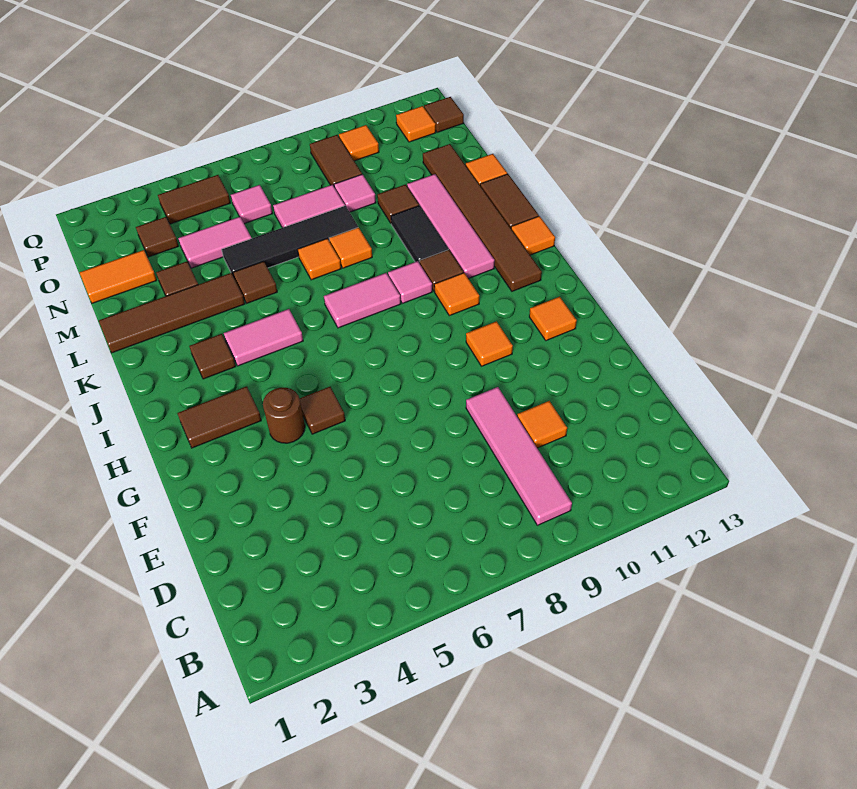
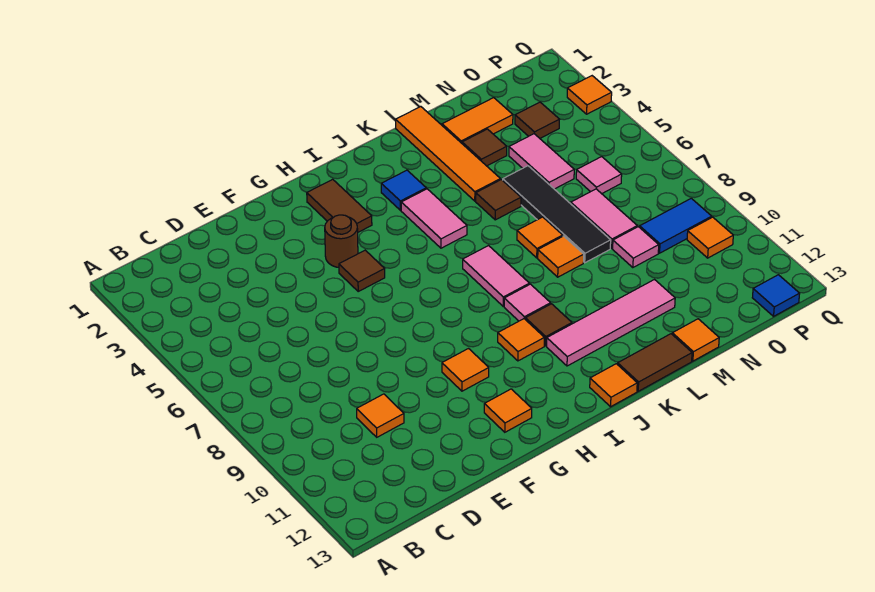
pink 1x4 tile [466,387,572,525] -> none
brown 1x6 tile [423,144,542,291] -> none
brown 1x1 tile [189,334,236,379] -> blue 1x1 tile [381,170,426,210]
black 1x2 tile [391,206,448,263] -> none
brown 1x4 tile [99,273,245,353] -> orange 1x4 tile [396,107,500,201]
brown 1x1 tile [377,185,419,223] -> none
orange 1x2 tile [80,250,157,303] -> orange 1x2 tile turned to [442,98,513,143]
brown 1x2 tile [310,135,362,186] -> blue 1x2 tile [640,198,712,253]
brown 1x2 tile [158,175,230,224] -> none
orange 1x1 tile [396,106,436,142] -> orange 1x1 tile moved to [567,76,612,114]
brown 1x1 tile [424,97,464,132] -> blue 1x1 tile [752,275,800,316]

